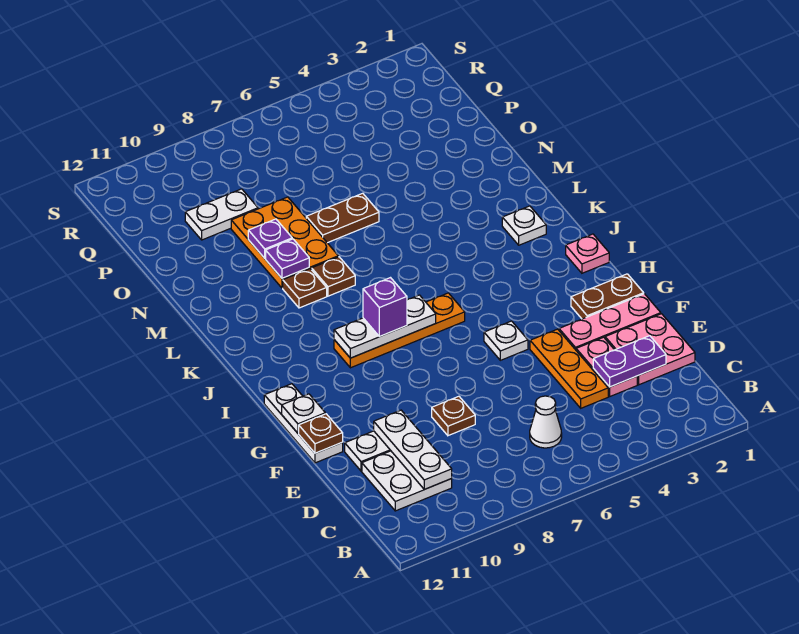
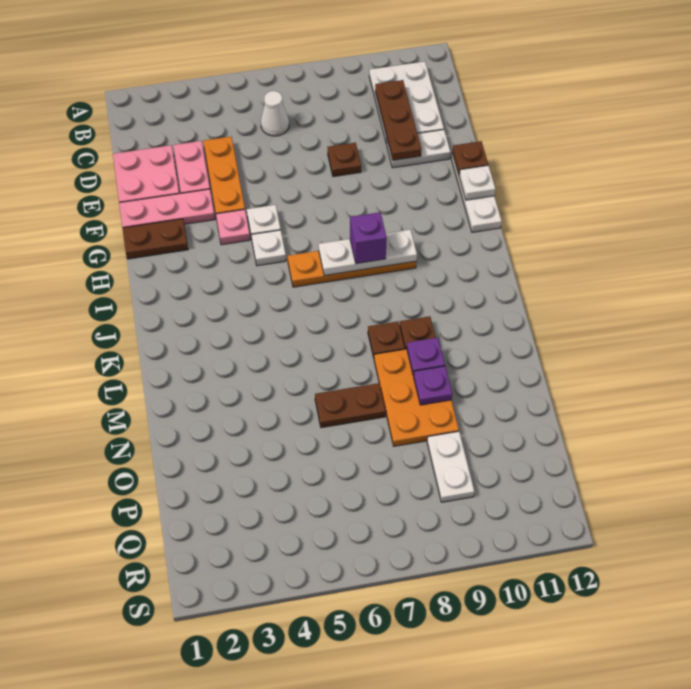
white 2x2 plate [362,451,452,511] -> white 2x3 plate [369,61,444,144]
white 1x3 plate [374,410,452,489] -> brown 1x3 plate [375,80,421,160]
purple 1x2 plate [593,336,666,387] -> none
pink 1x1 plate [566,234,609,273] -> pink 1x1 plate moved to [216,209,250,245]
white 1x1 plate [502,206,546,245] -> white 1x1 plate moved to [251,230,286,266]
white 1x2 plate [185,189,258,240] -> white 1x2 plate turned to [427,431,474,502]

